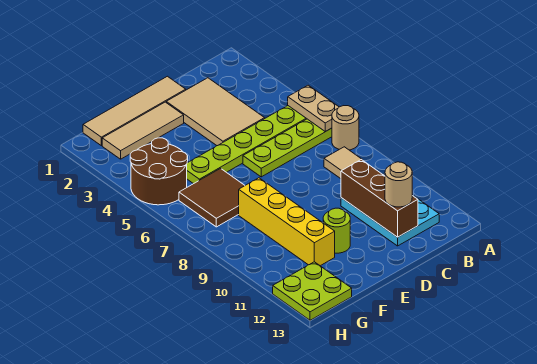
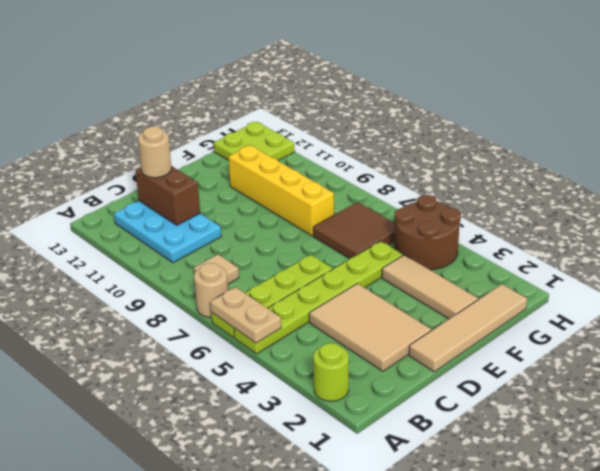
brown 1x3 brick [341,160,418,237] -> brown 1x2 brick [135,166,200,225]
tan 1x3 tile [102,102,184,159] -> tan 1x3 tile turned to [382,255,478,319]
lime 1x1 round brick [323,208,350,253] -> lime 1x1 round brick moved to [313,343,349,401]

